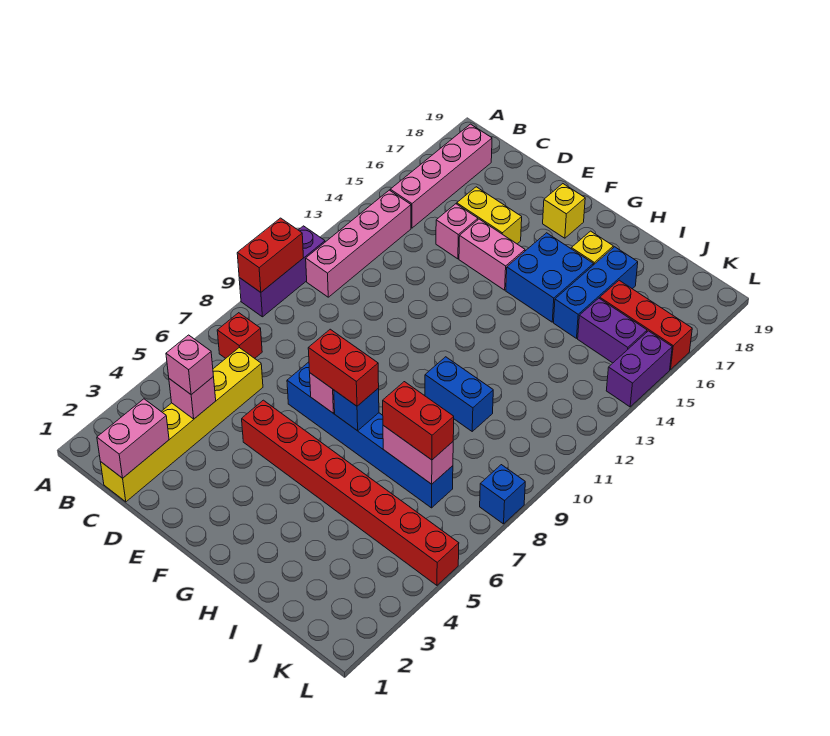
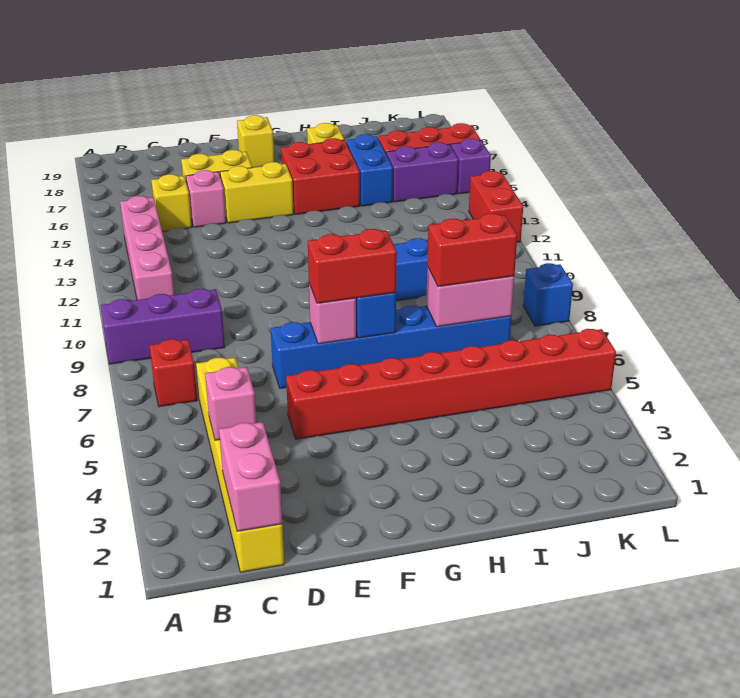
purple 1x3 brick [239,226,325,317] -> purple 1x3 brick turned to [101,289,225,364]
red 1x2 brick [237,218,304,292] -> red 1x2 brick moved to [469,171,523,242]
pink 1x4 brick [390,124,492,228] -> none
pink 1x1 brick [166,335,213,394] -> none
none -> yellow 1x1 brick [151,174,192,231]
pink 1x2 brick [459,219,525,290] -> yellow 1x2 brick [220,162,294,223]
blue 2x2 brick [506,233,593,322] -> red 2x2 brick [281,138,360,214]
blue 1x3 brick [554,247,638,338] -> blue 1x2 brick [346,134,393,206]
purple 1x2 brick [606,331,672,407] -> purple 1x1 brick [451,139,491,194]

